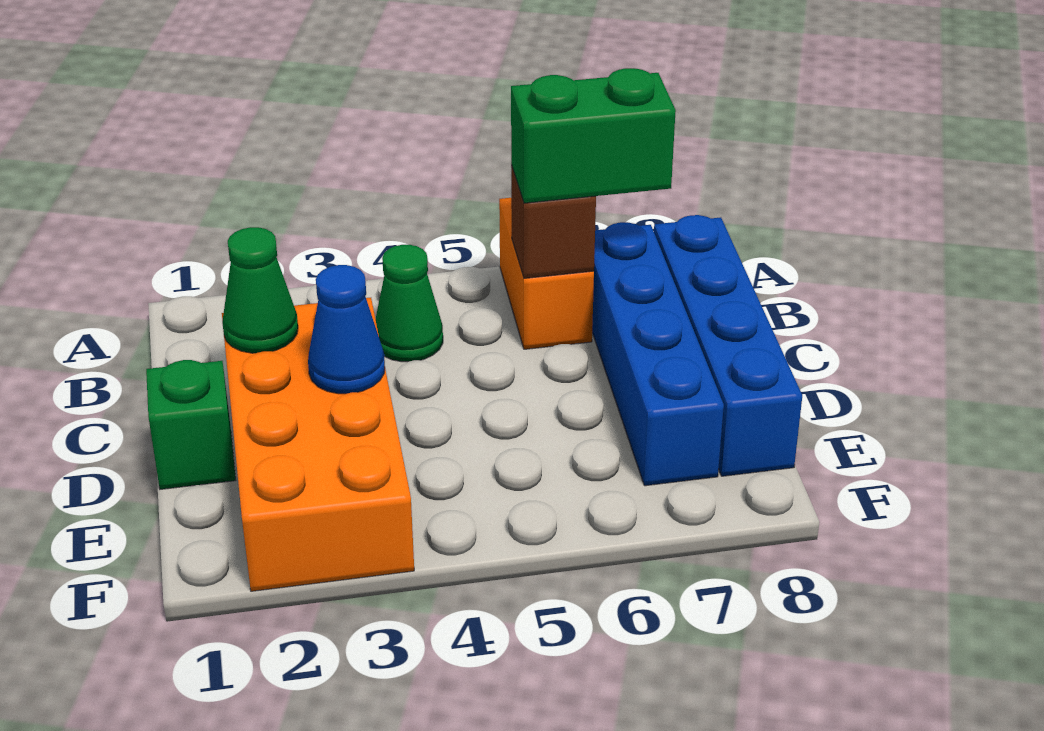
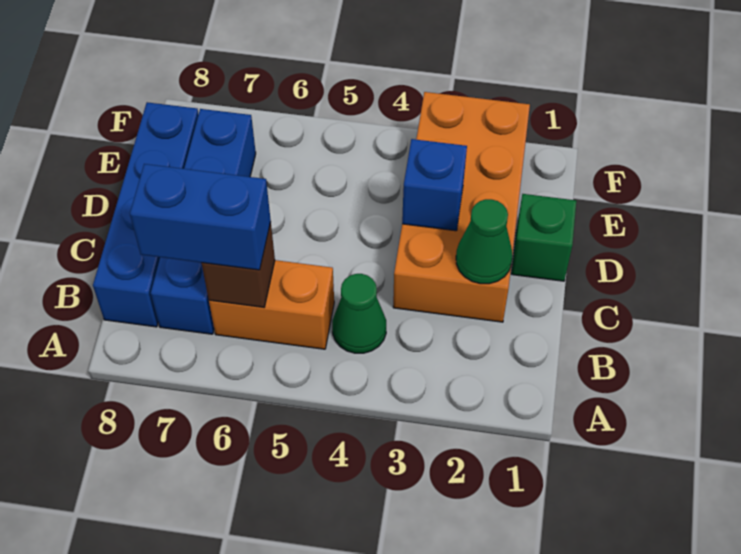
orange 1x2 brick [499,198,594,349] -> orange 1x2 brick turned to [209,260,334,349]
green 1x2 brick [511,68,676,203] -> blue 1x2 brick [130,164,271,270]
blue 1x1 cone [308,265,385,394] -> blue 1x1 brick [402,139,467,231]

